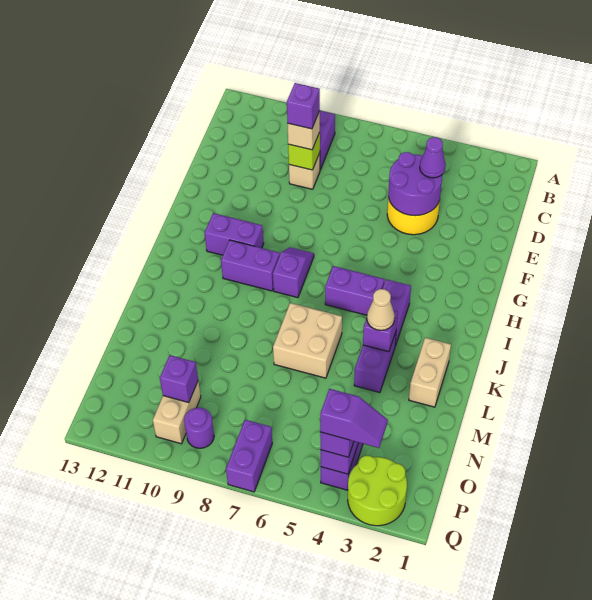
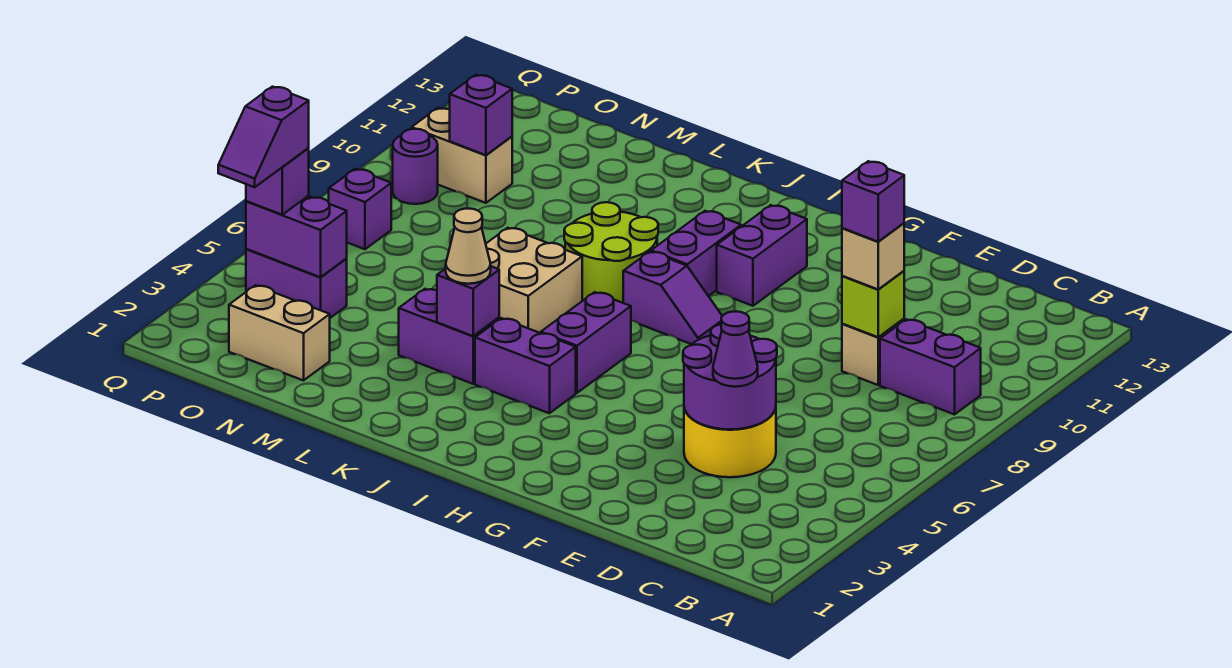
tan 1x2 brick [409,338,451,407] -> tan 1x2 brick moved to [229,285,330,380]
lime 2x2 round brick [348,456,407,526] -> lime 2x2 round brick moved to [564,202,658,303]
purple 1x2 brick [226,420,272,492] -> purple 1x1 brick [329,169,391,249]

